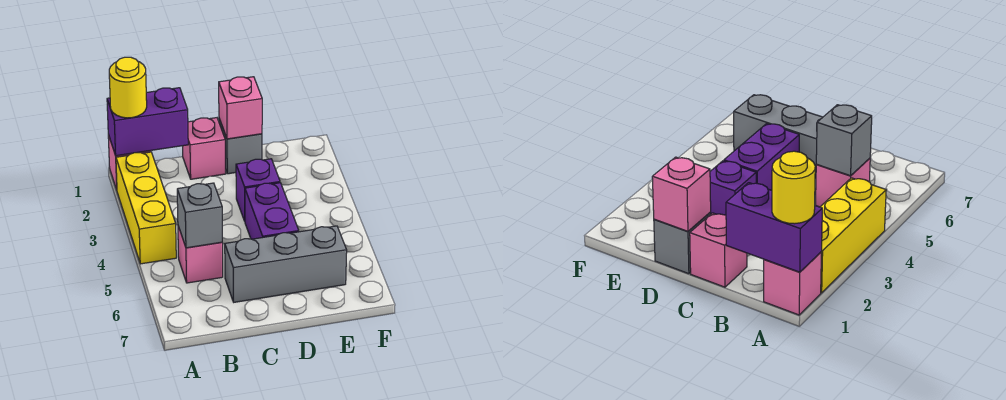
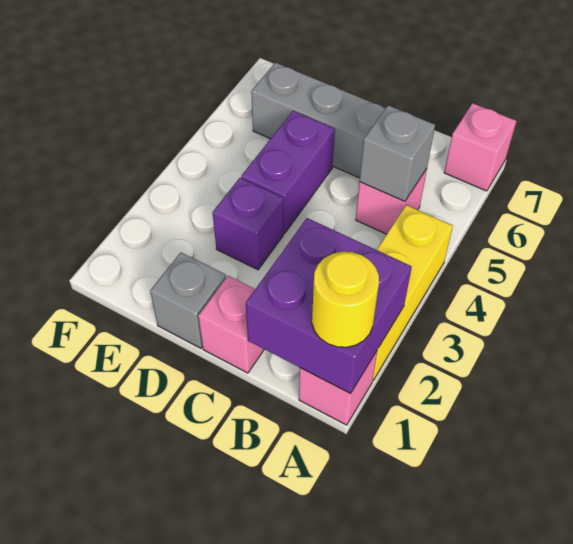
purple 1x2 brick [107,88,188,156] -> purple 2x2 brick [246,218,412,394]
pink 1x1 brick [219,77,262,139] -> pink 1x1 brick moved to [444,103,516,191]

